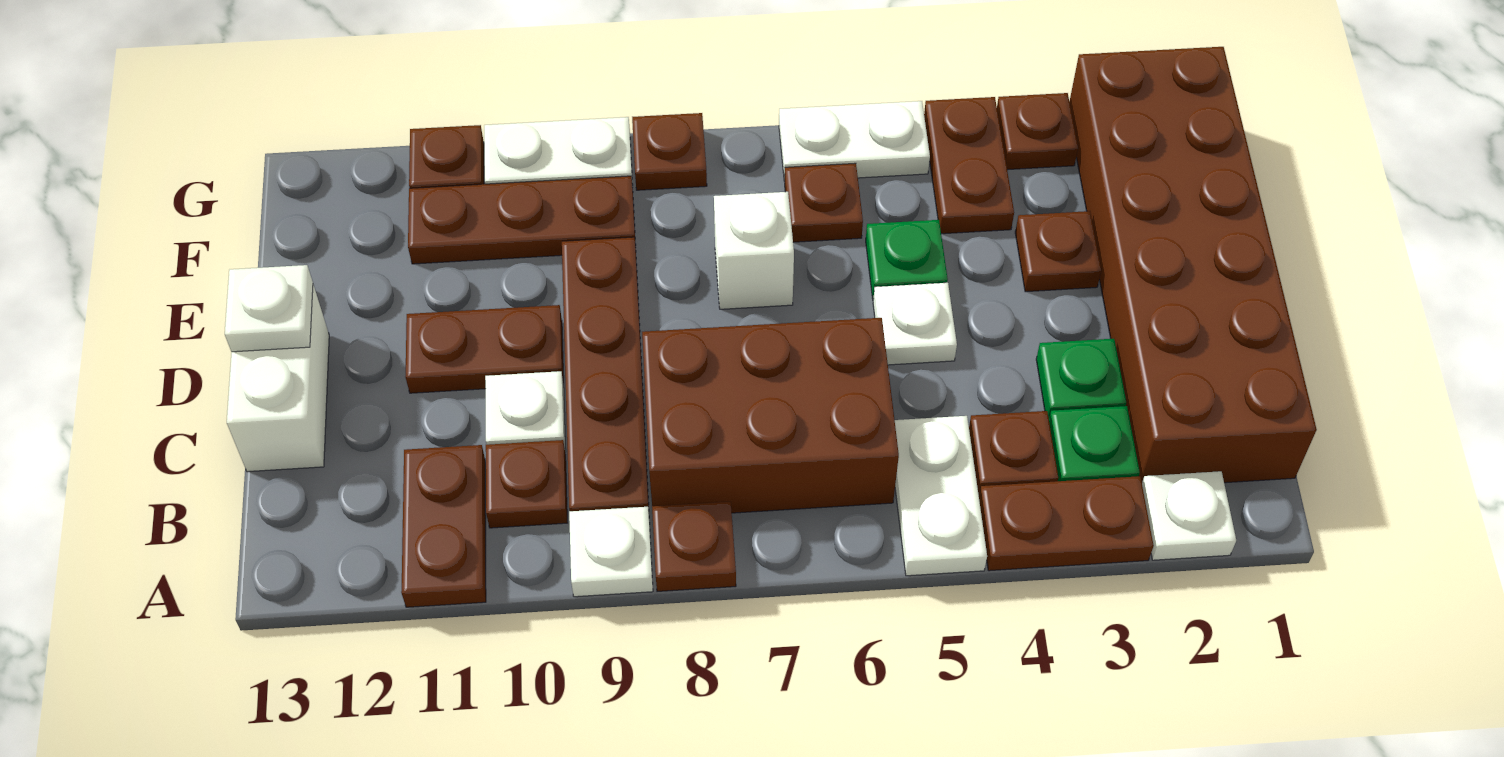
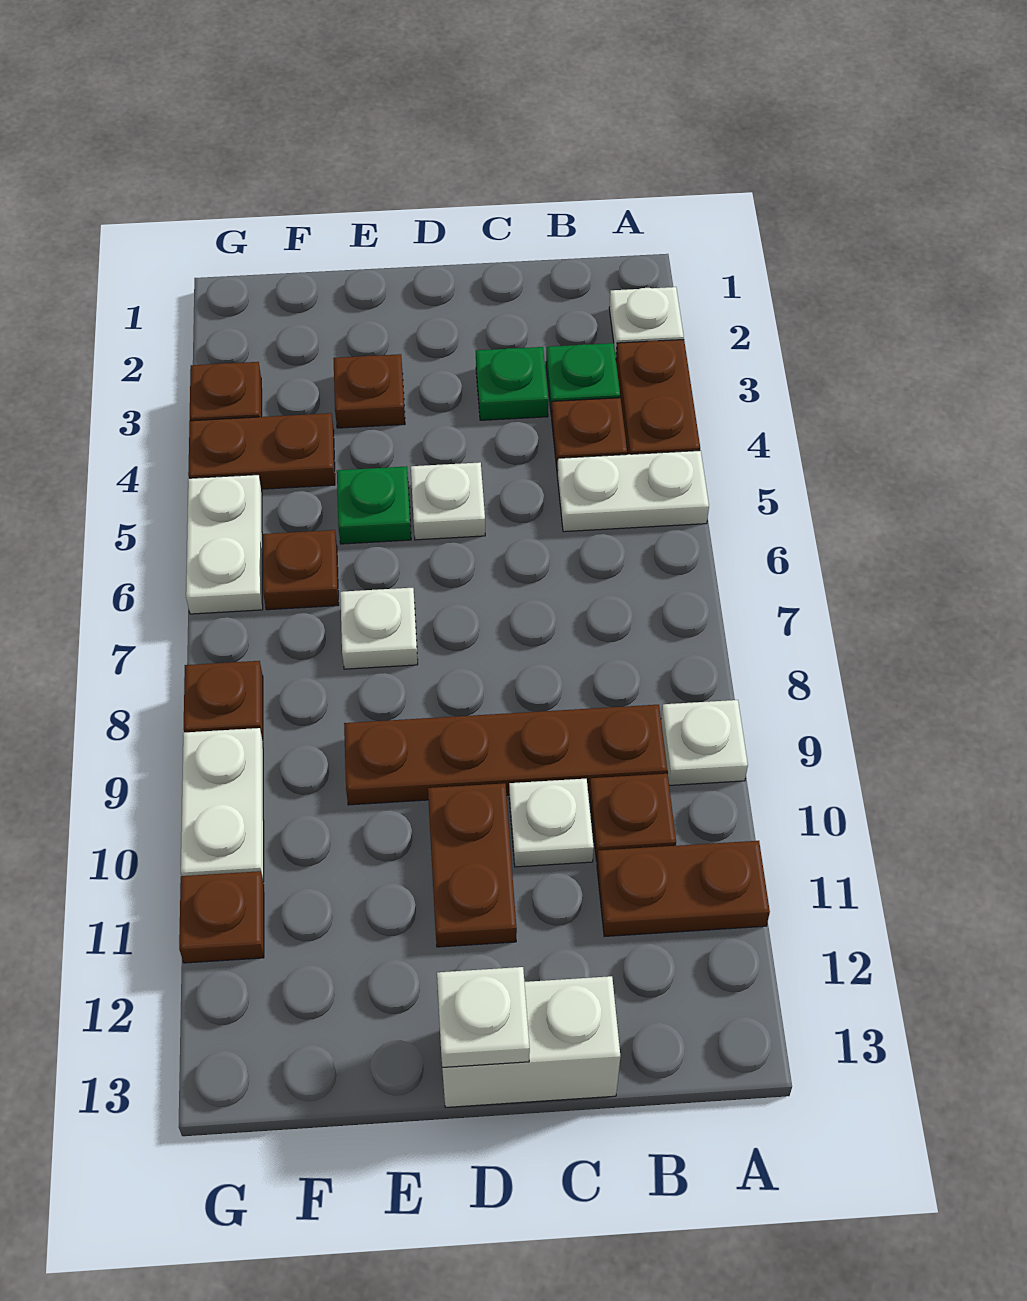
brown 1x1 plate [652,502,736,591] -> none
brown 2x6 brick [1069,47,1317,483] -> none
brown 2x3 brick [642,318,899,513] -> none
white 1x1 brick [714,192,794,309] -> white 1x1 plate [340,588,418,669]
brown 1x3 plate [408,176,636,264] -> none

